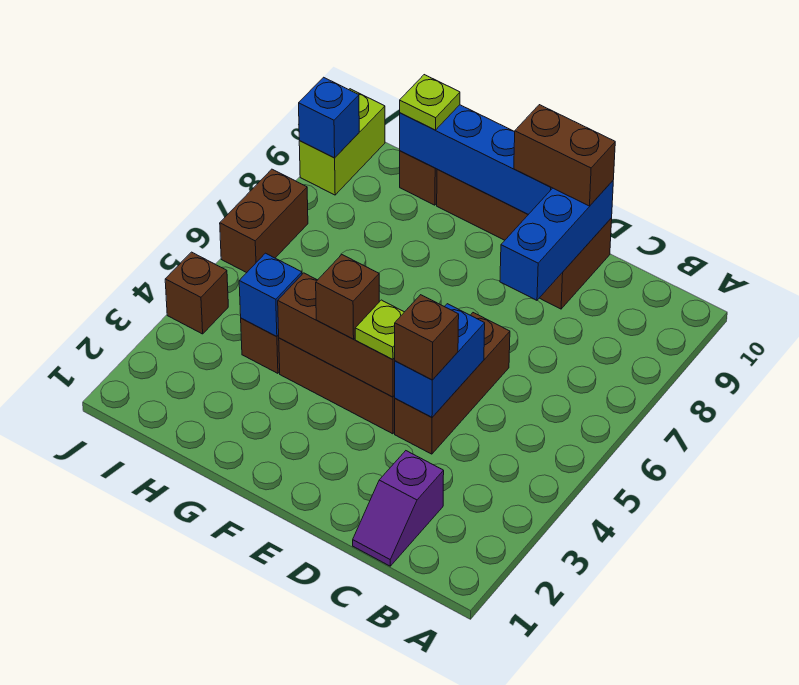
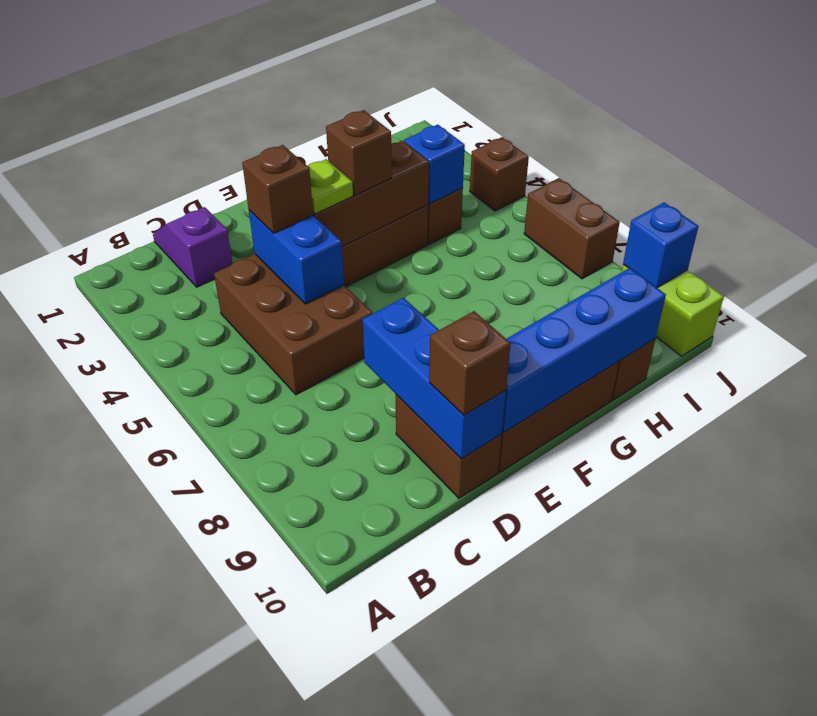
brown 1x3 brick [395,313,510,454] -> brown 2x3 brick [214,254,372,395]
brown 1x2 brick [514,105,615,206] -> brown 1x1 brick [429,311,511,415]
lime 1x1 plate [400,75,460,130] -> none

